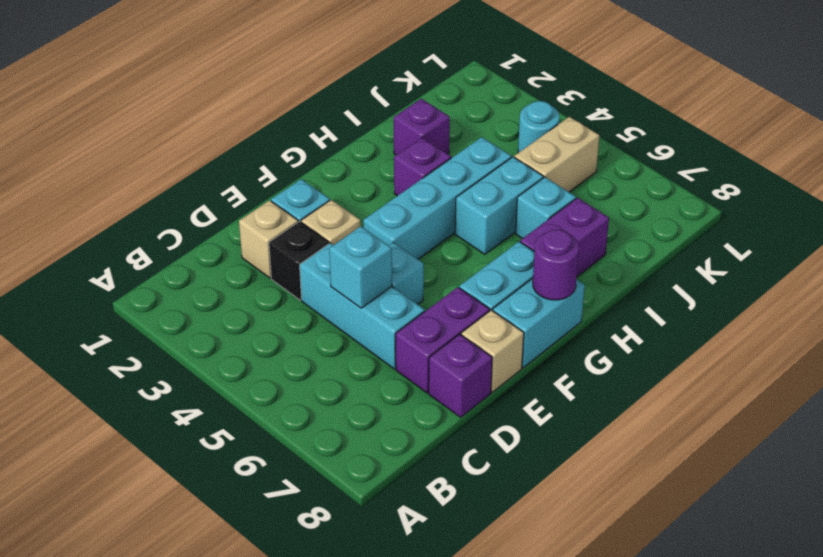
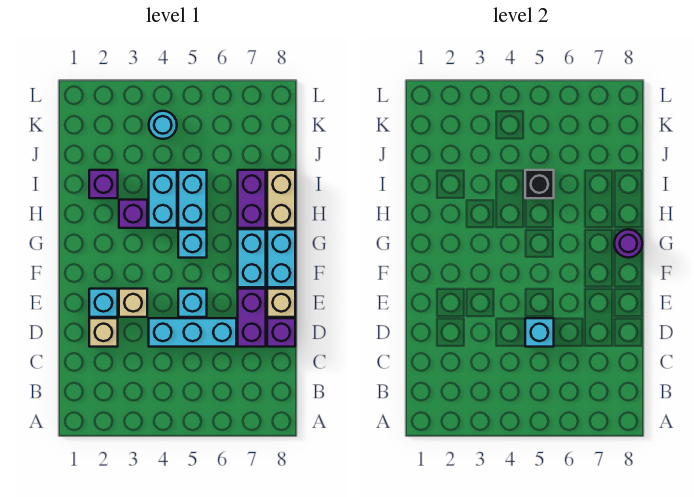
black 1x1 brick [269,221,329,300] -> black 1x1 brick moved to [525,170,554,198]
cyan 1x4 brick [363,137,512,259] -> cyan 1x2 brick [149,170,177,228]
cyan 1x1 brick [516,177,576,239] -> cyan 1x1 brick moved to [178,229,207,258]
tan 1x2 brick [514,117,600,192] -> tan 1x2 brick moved to [267,170,295,228]

